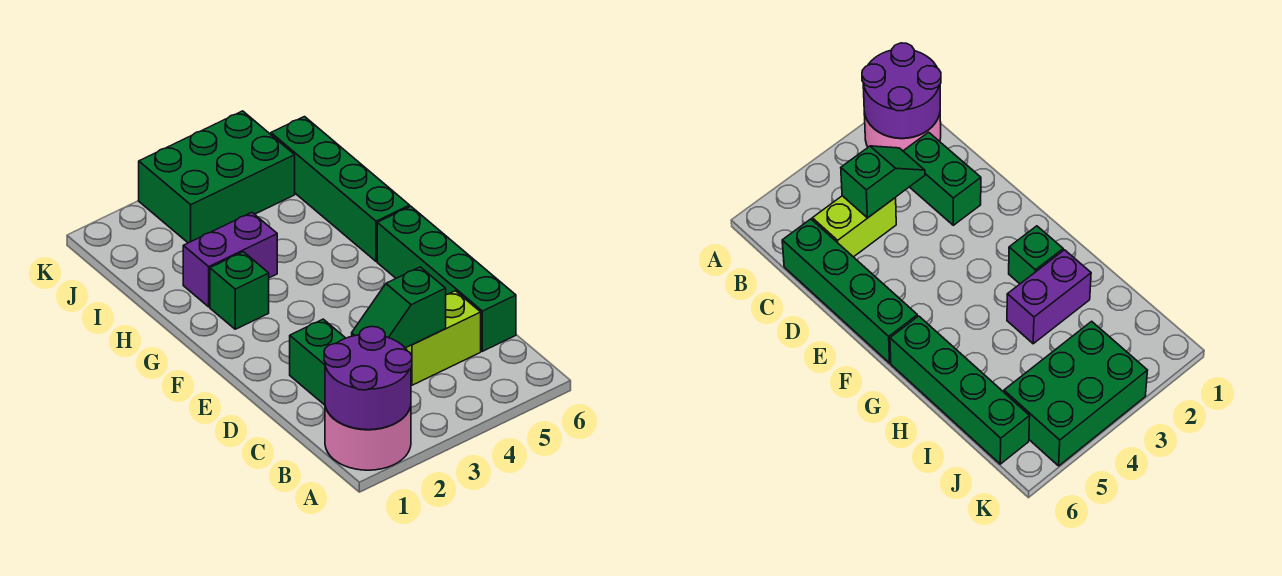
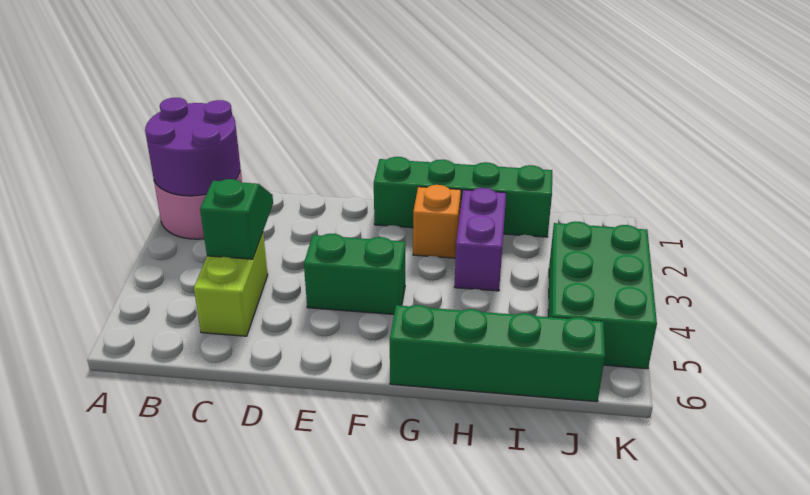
green 1x2 brick [290,319,345,405] -> green 1x2 brick moved to [304,234,405,315]
green 1x4 brick [377,206,516,351] -> green 1x4 brick moved to [374,157,552,237]
green 1x1 brick [210,252,269,329] -> orange 1x1 brick [413,185,461,258]

